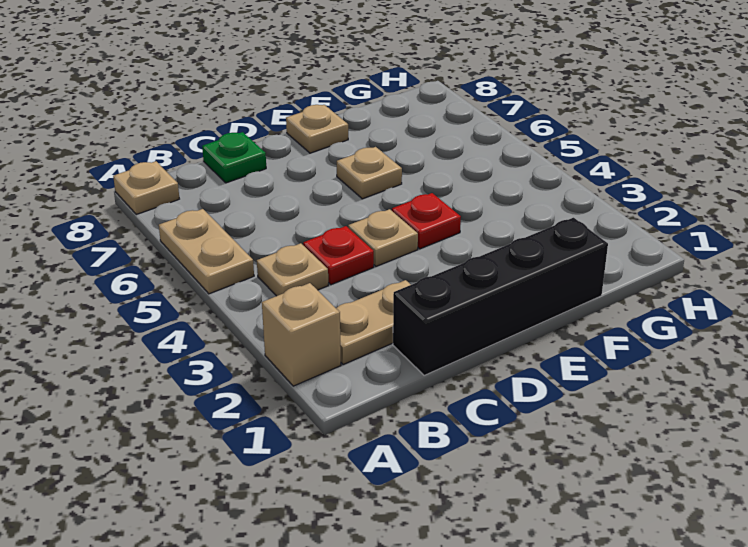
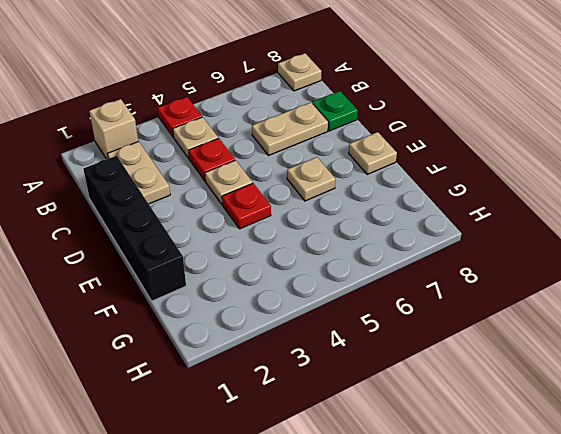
none -> red 1x1 plate [158,97,202,137]
tan 1x2 plate [159,209,254,294] -> tan 1x2 plate moved to [252,103,328,156]

